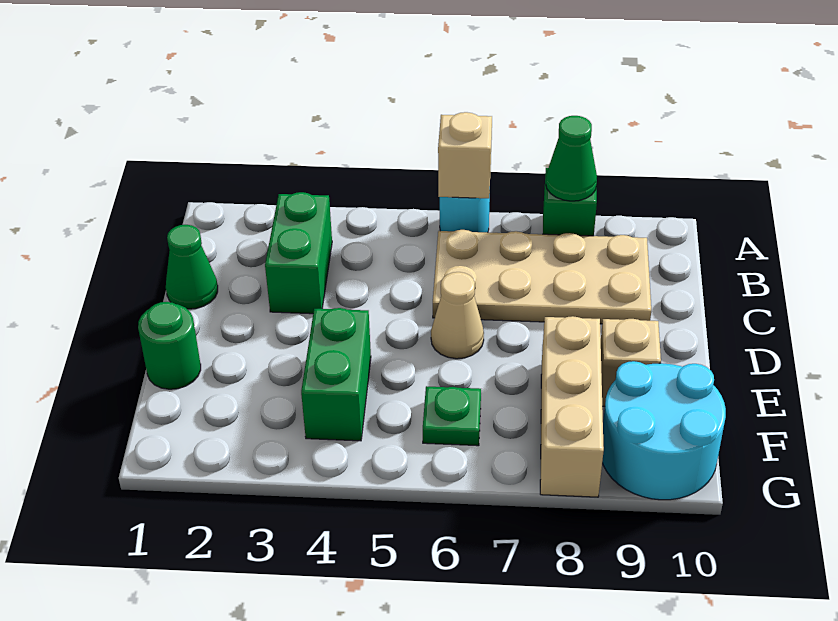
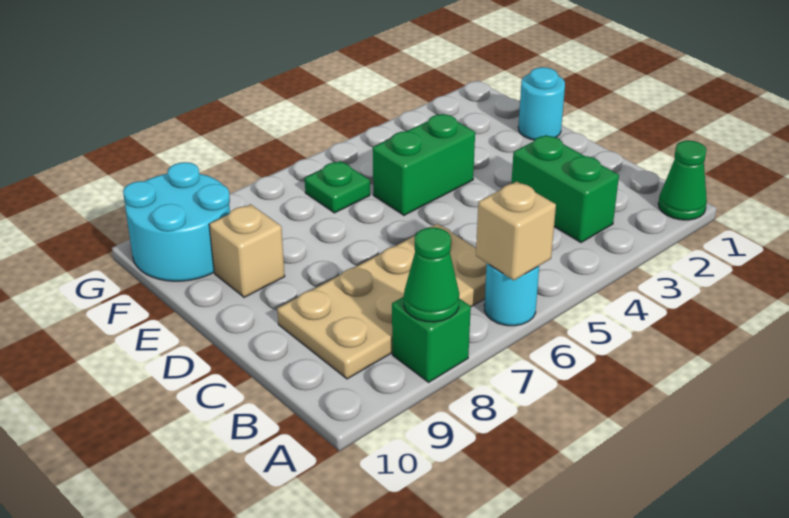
green 1x1 cone [166,225,218,309] -> green 1x1 cone moved to [658,141,707,220]
tan 1x1 cone [431,272,484,359] -> none
green 1x1 round brick [138,302,201,389] -> cyan 1x1 round brick [518,67,565,140]
green 1x2 brick [301,308,371,441] -> green 1x2 brick turned to [373,114,475,215]
tan 1x3 brick [540,316,604,497] -> none

